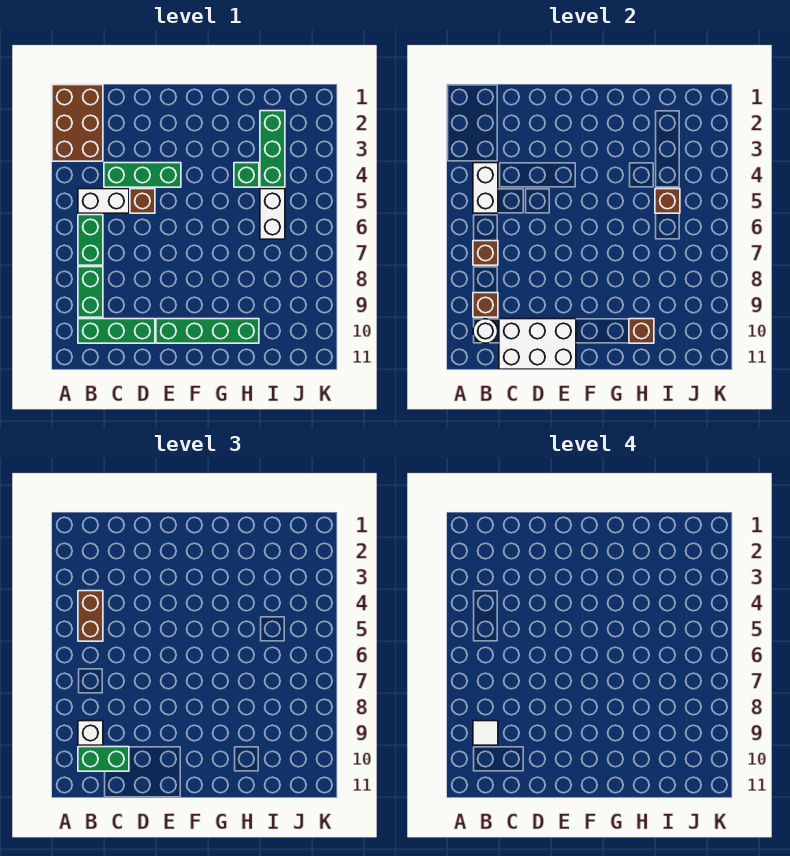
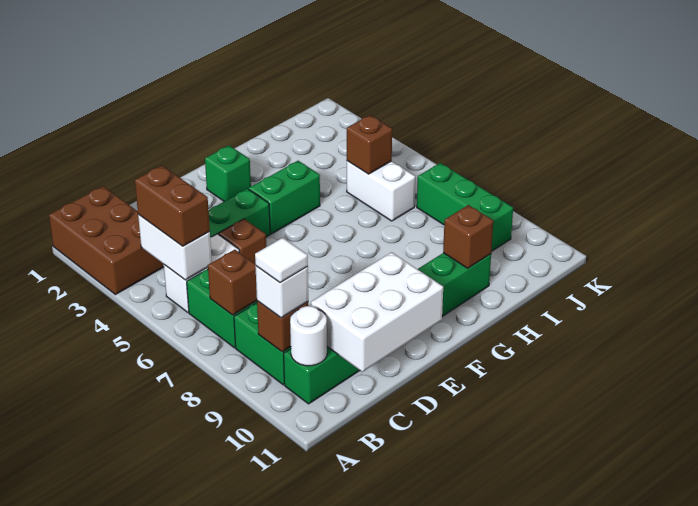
green 1x2 brick [78,747,129,771] -> green 1x2 brick moved to [249,161,320,234]
green 1x1 brick [234,163,259,187] -> green 1x1 brick moved to [205,146,251,201]
green 1x3 brick [260,111,285,187] -> green 1x3 brick moved to [417,163,513,252]

